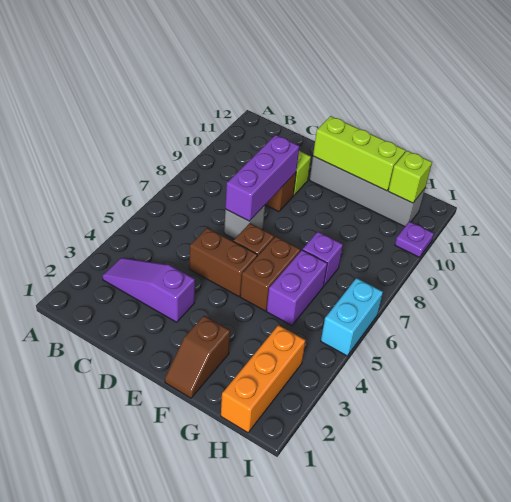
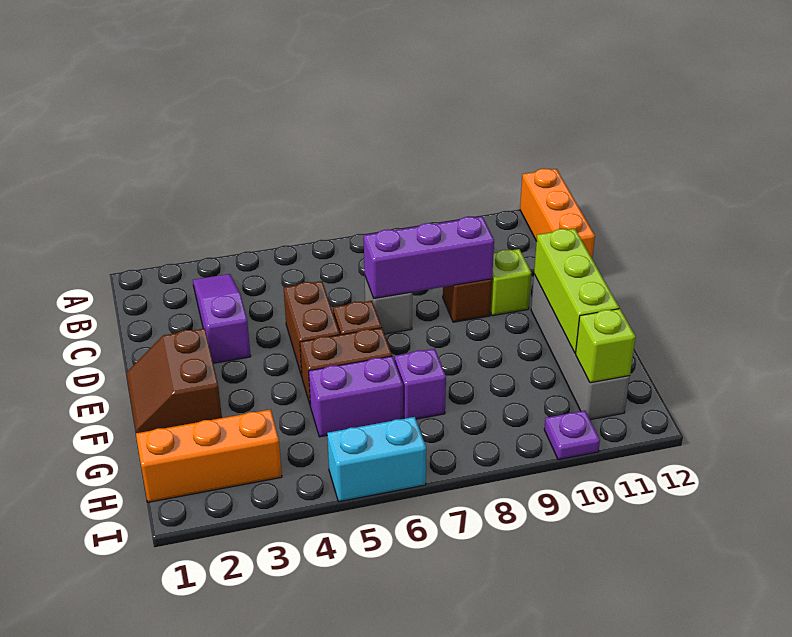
none -> orange 1x3 brick [520,169,595,258]
brown 1x2 slope [165,316,230,398] -> brown 2x2 slope [126,328,222,433]

